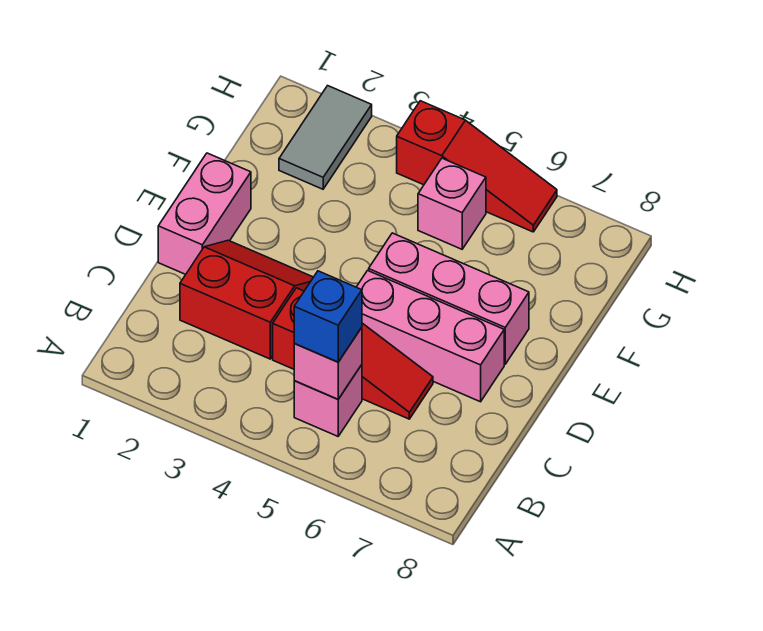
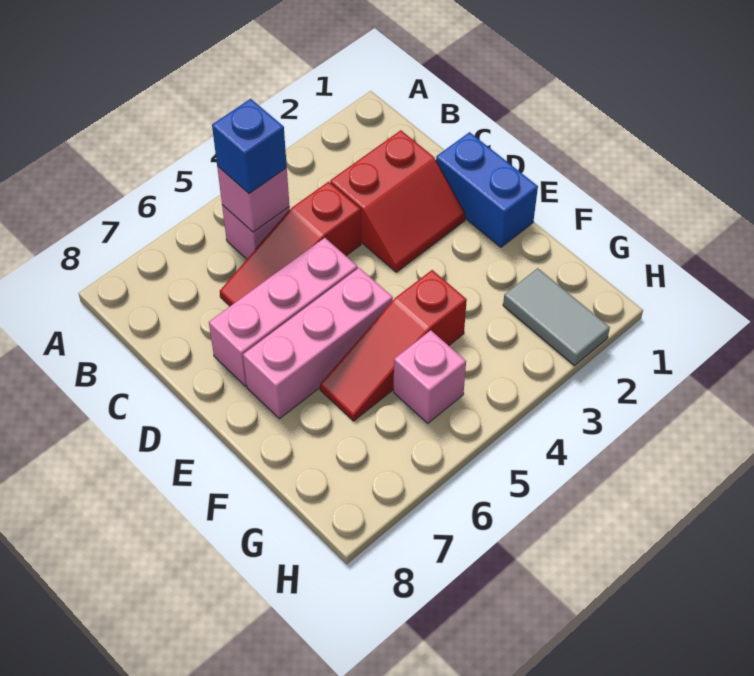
pink 1x2 brick [158,153,251,274] -> blue 1x2 brick [436,132,538,247]
red 1x3 slope [397,101,557,232] -> red 1x3 slope moved to [320,270,467,421]

